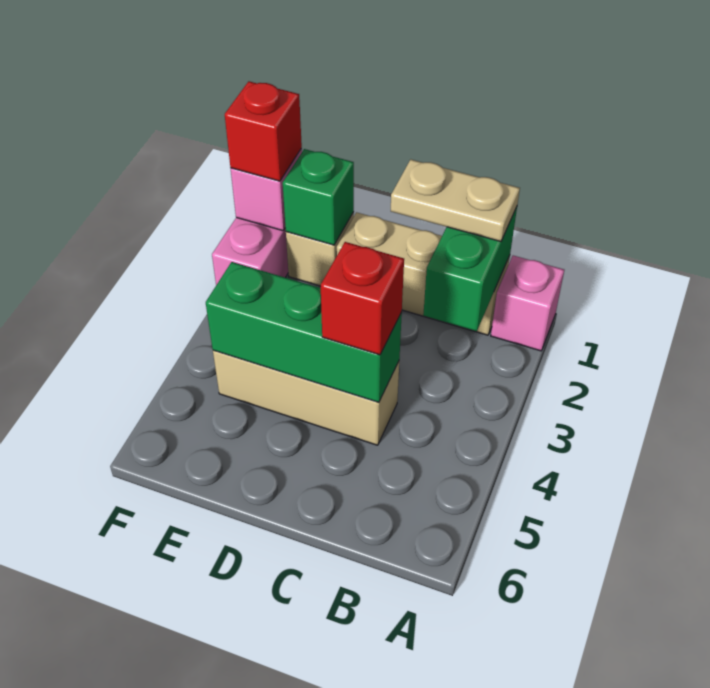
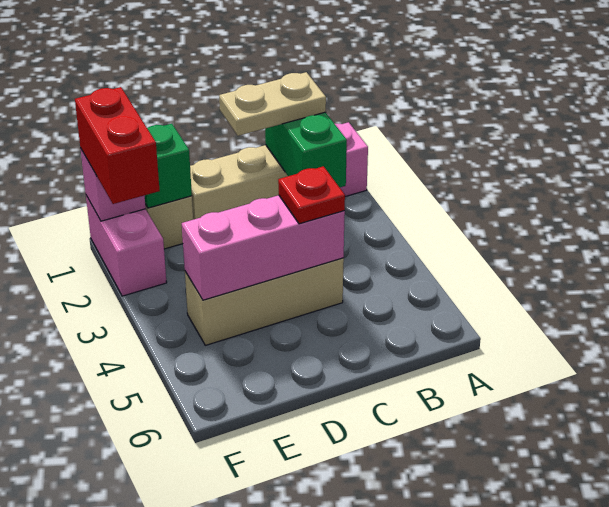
green 1x3 brick [206,262,402,402] -> pink 1x3 brick [182,195,345,300]
red 1x1 brick [321,242,404,355] -> red 1x1 plate [278,166,345,224]
red 1x1 brick [225,81,302,181] -> red 1x2 brick [75,87,160,204]

